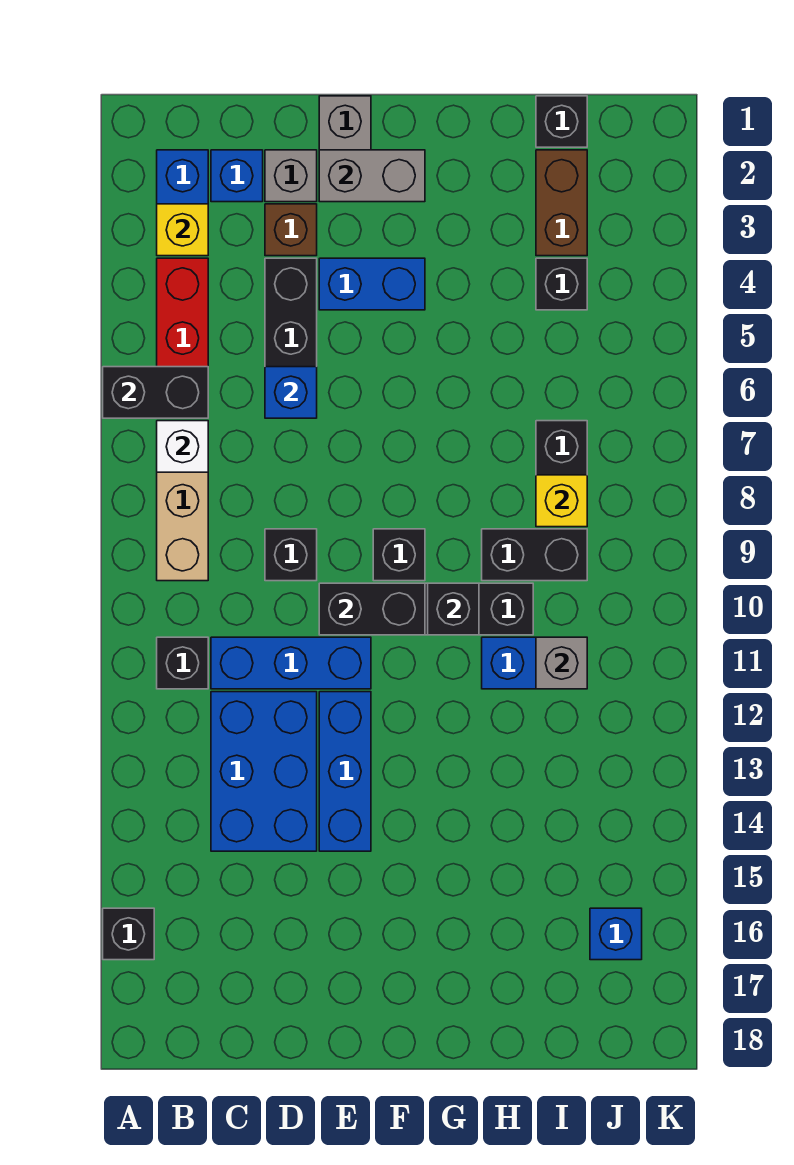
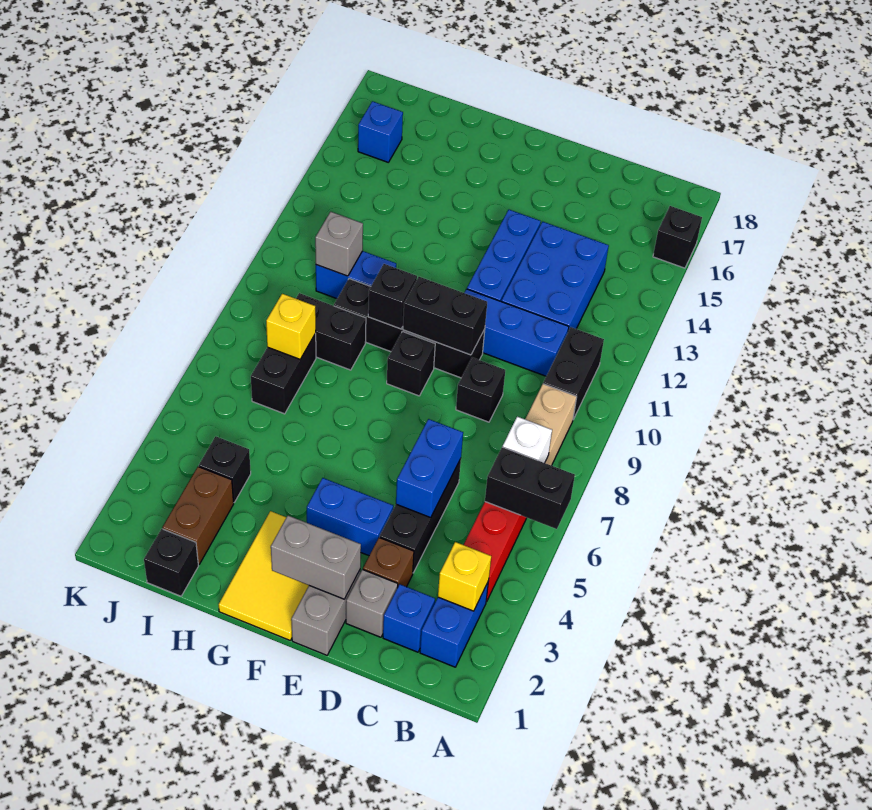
black 1x1 brick [157,637,208,689] -> black 1x2 brick [543,327,604,419]
blue 1x1 brick [265,367,317,418] -> blue 1x2 brick [396,419,463,518]
none -> yellow 2x3 tile [219,511,309,640]

